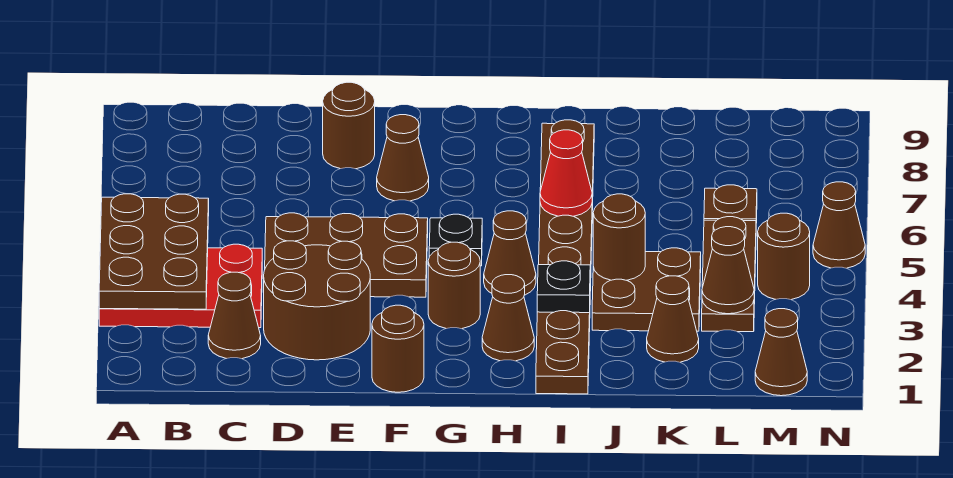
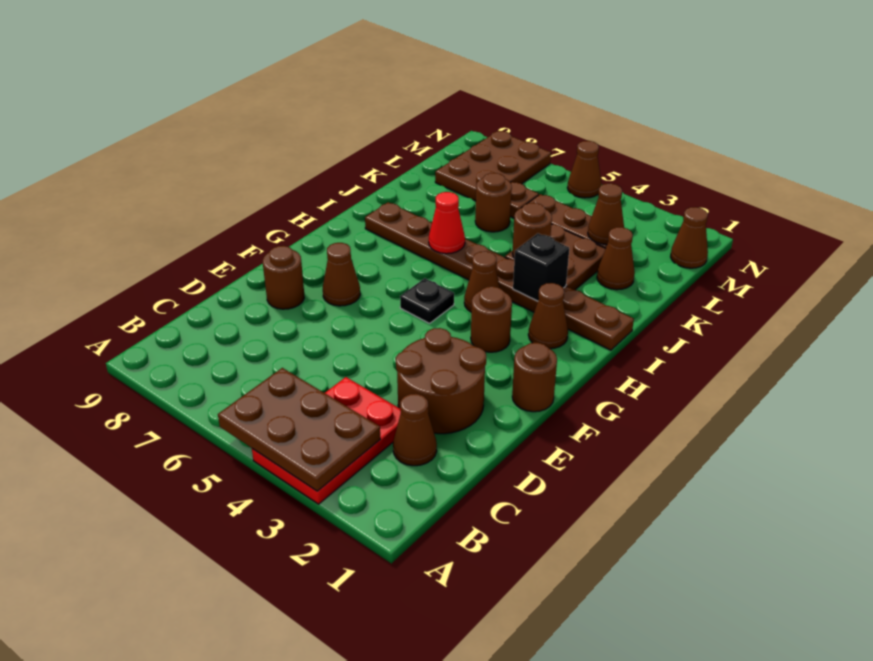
brown 2x3 plate [265,213,428,297] -> brown 2x3 plate moved to [435,131,551,201]
black 1x1 plate [537,261,590,313] -> black 1x1 brick [513,233,569,301]
brown 1x1 round brick [758,213,810,300] -> brown 1x1 round brick moved to [475,173,512,232]

